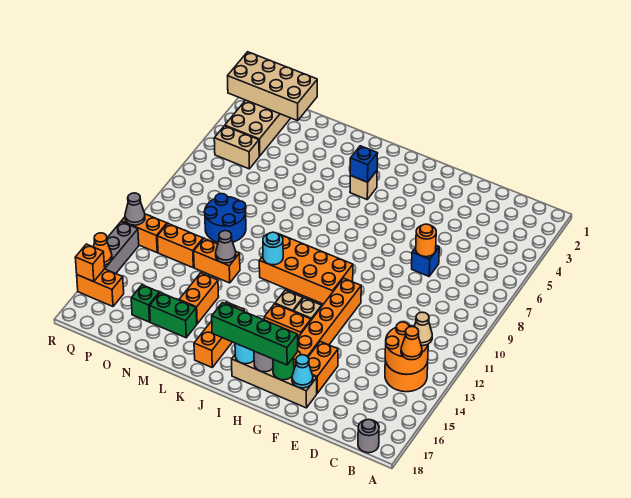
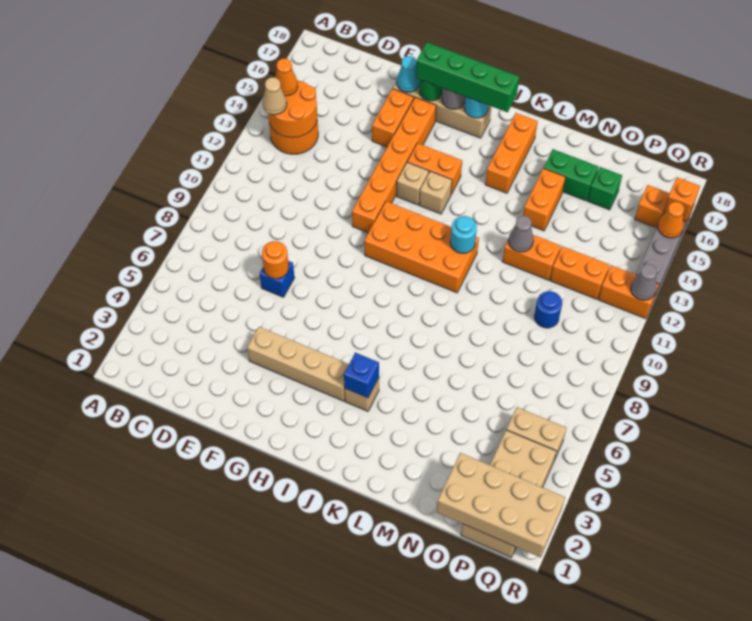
grey 1x1 round brick [358,419,379,453] -> none
none -> tan 1x4 brick [247,327,349,401]
blue 2x2 round brick [204,194,246,242] -> blue 1x1 round brick [534,291,562,328]

